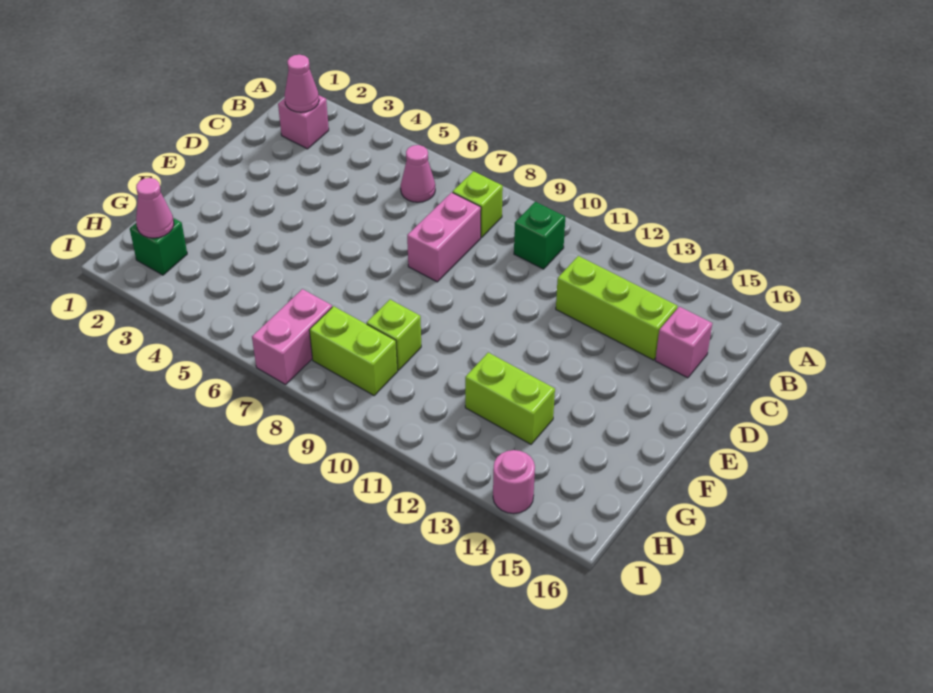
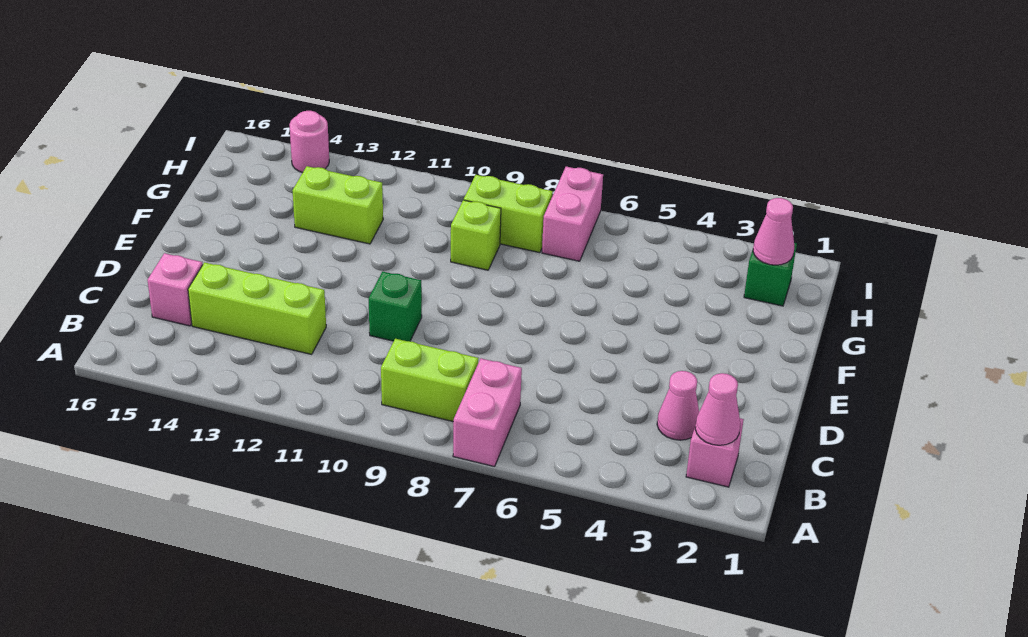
pink 1x1 cone [401,145,435,202] -> pink 1x1 cone moved to [657,371,699,440]
lime 1x1 brick [453,171,503,238] -> lime 1x2 brick [381,339,478,421]
green 1x1 brick [514,202,565,269] -> green 1x1 brick moved to [368,272,422,341]
pink 1x2 brick [407,192,481,282] -> pink 1x2 brick moved to [453,358,522,466]

